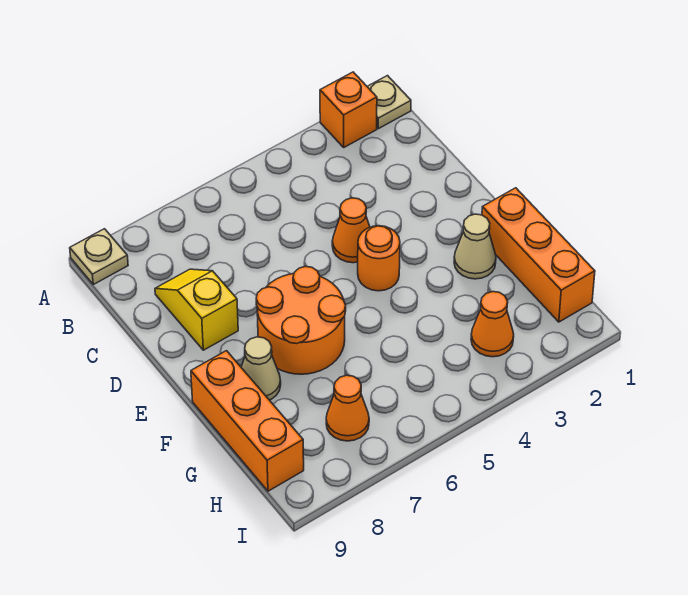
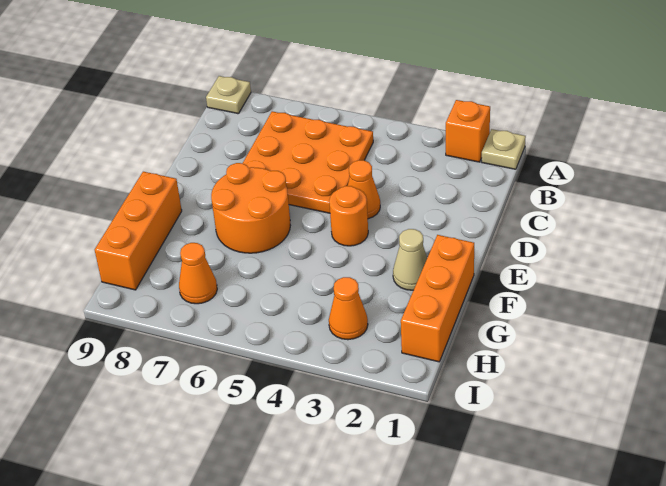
none -> orange 3x3 plate [243,111,373,213]
yellow 1x2 slope [155,269,238,350] -> none
tan 1x1 cone [241,337,281,400] -> none

